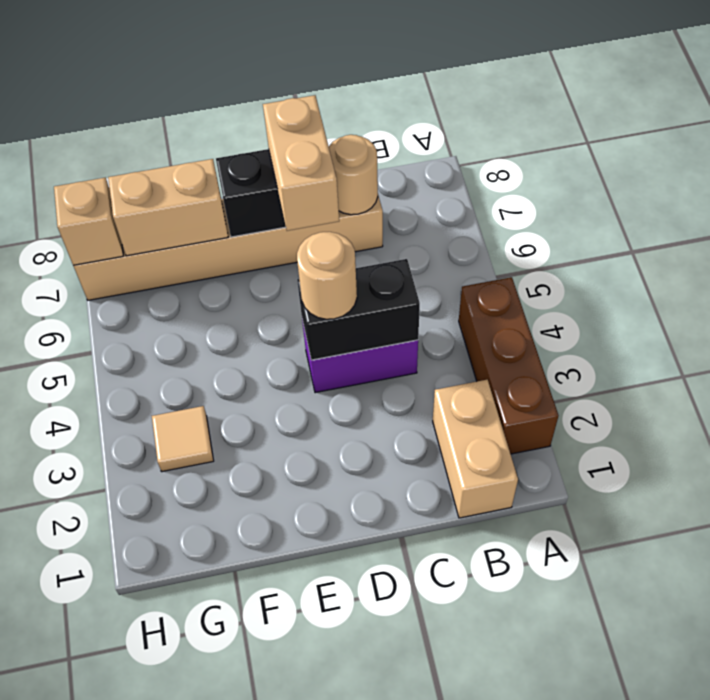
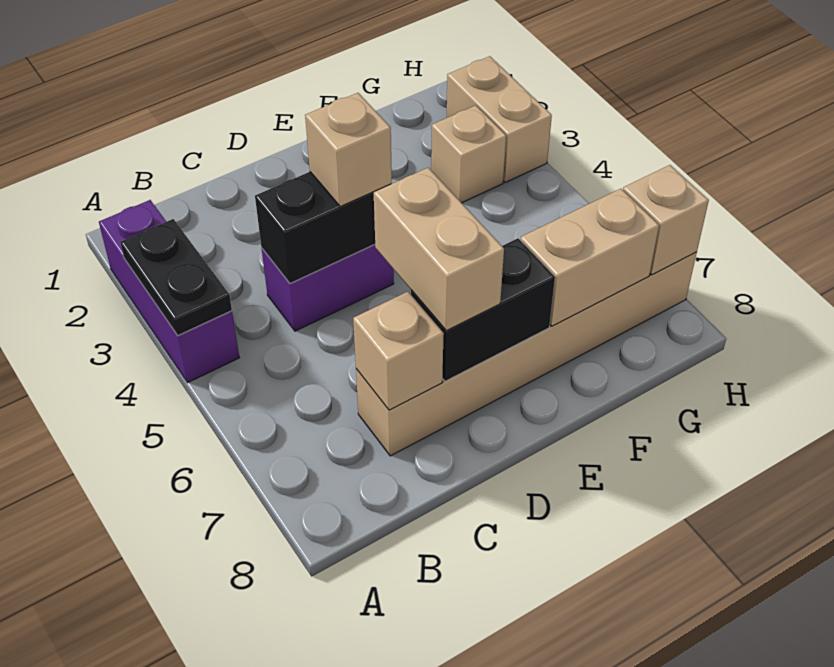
brown 1x3 brick [459,277,558,454] -> purple 1x3 brick [99,200,239,382]
none -> black 1x2 plate [120,219,232,335]
tan 1x2 brick [433,380,518,518] -> tan 1x2 brick moved to [447,56,552,182]
tan 1x1 round brick [329,135,378,215] -> tan 1x1 brick [353,292,444,410]
tan 1x1 round brick [297,232,357,319] -> tan 1x1 brick [305,93,392,206]
tan 1x1 tile [152,406,214,472] -> tan 1x1 brick [431,105,506,203]

